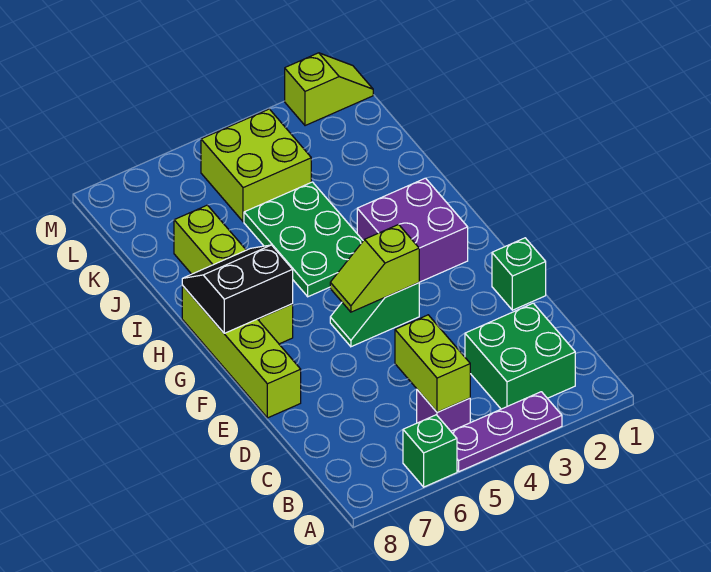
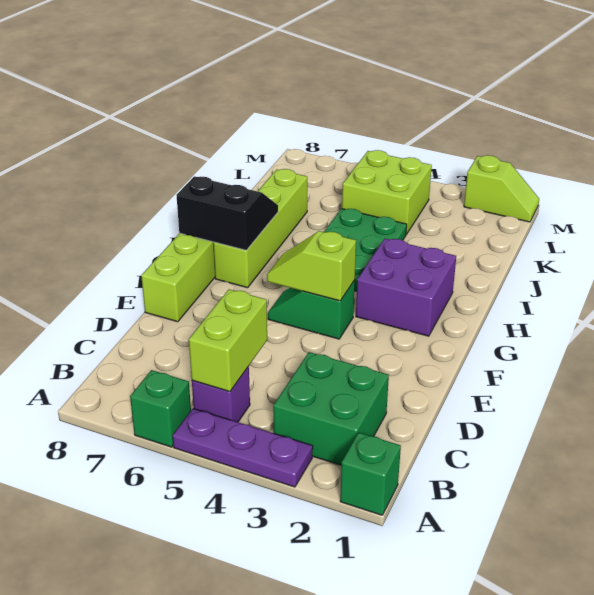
green 1x1 brick [492,238,546,310] -> green 1x1 brick moved to [340,433,401,515]

